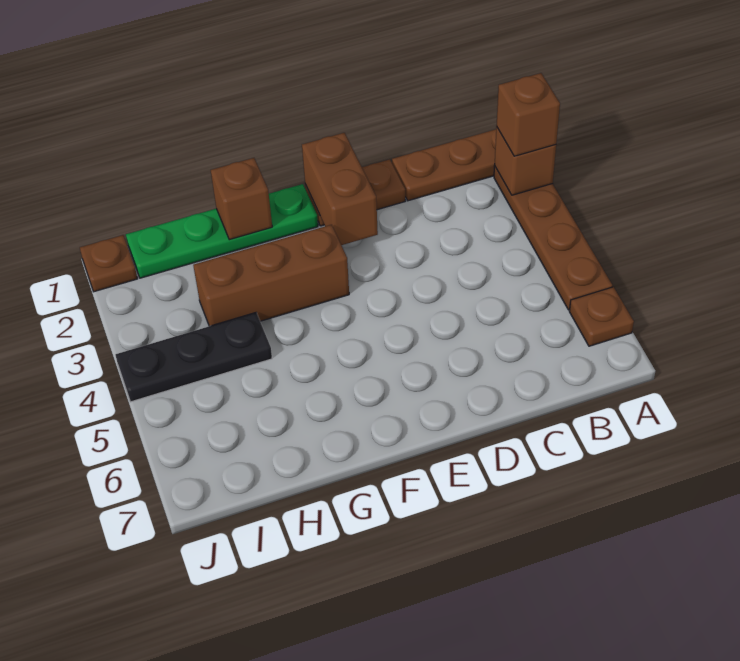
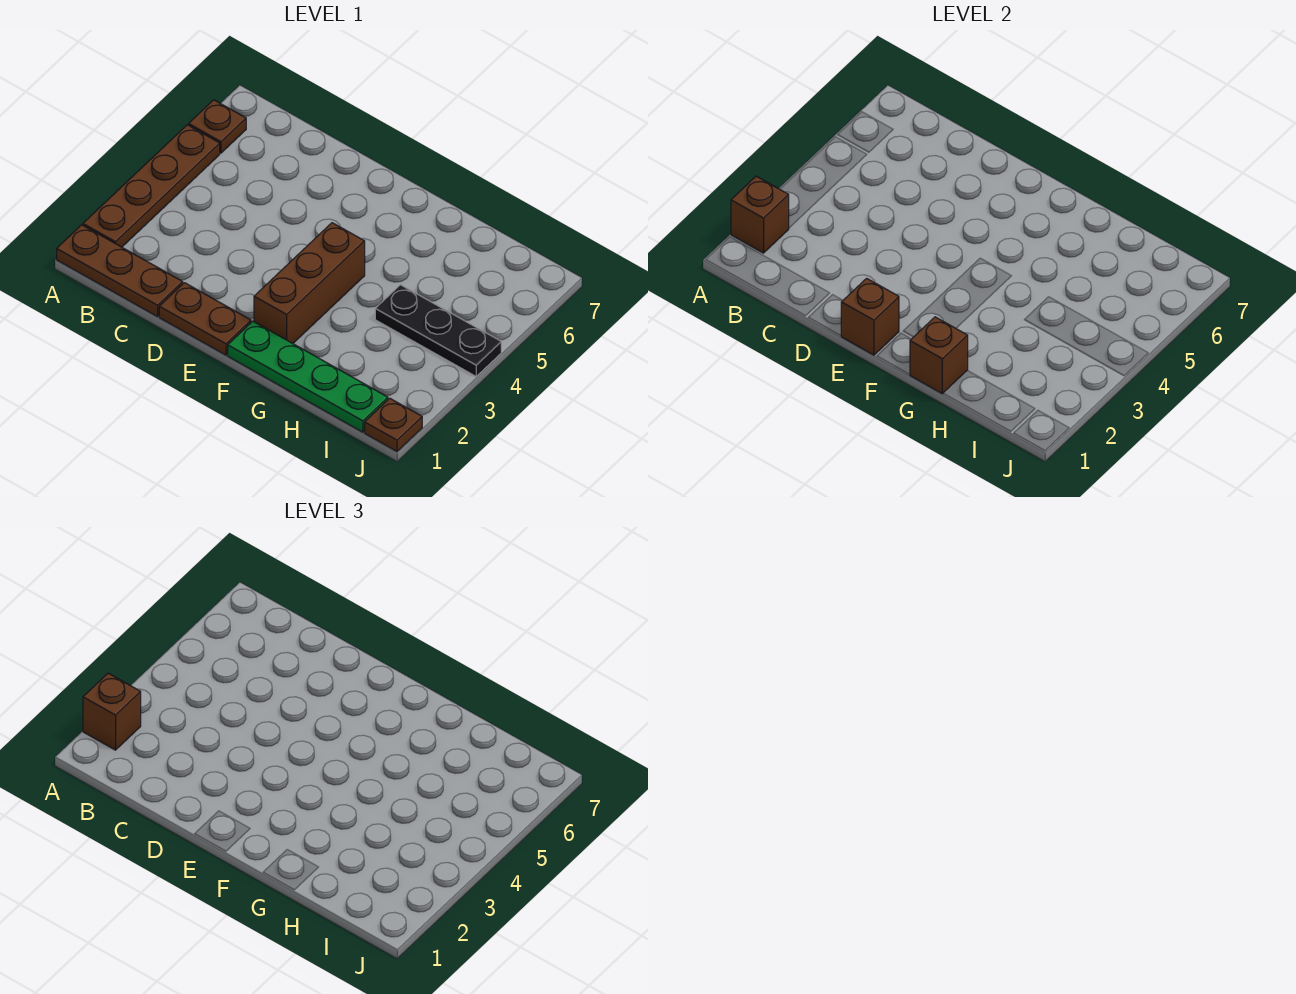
brown 1x2 brick [302,133,378,245] -> brown 1x1 brick [841,278,899,355]
brown 1x3 brick [193,225,349,326] -> brown 1x3 brick turned to [254,223,365,343]

